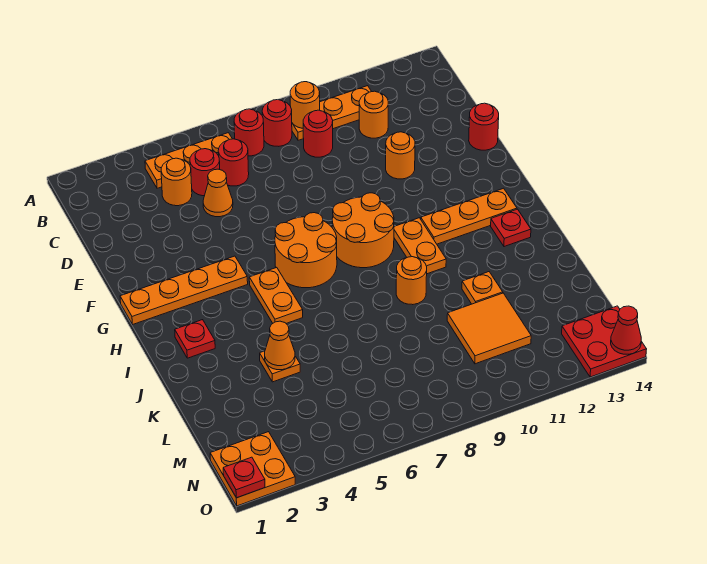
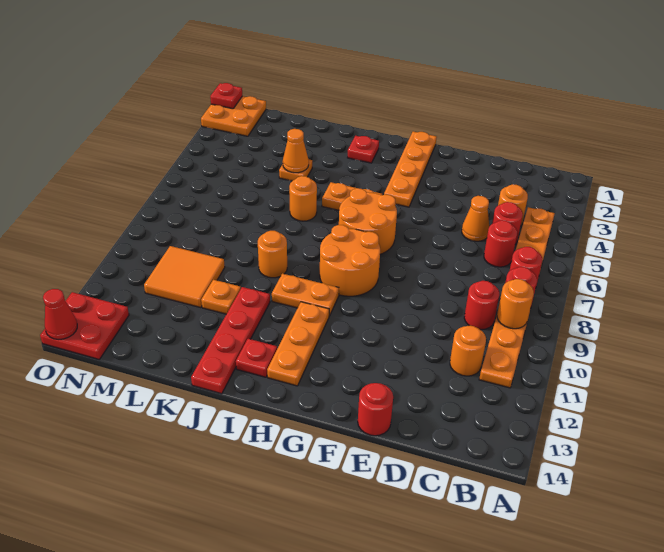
orange 1x1 round brick [386,132,415,179] -> orange 1x1 round brick moved to [289,176,317,221]
none -> red 1x4 plate [191,287,270,394]

